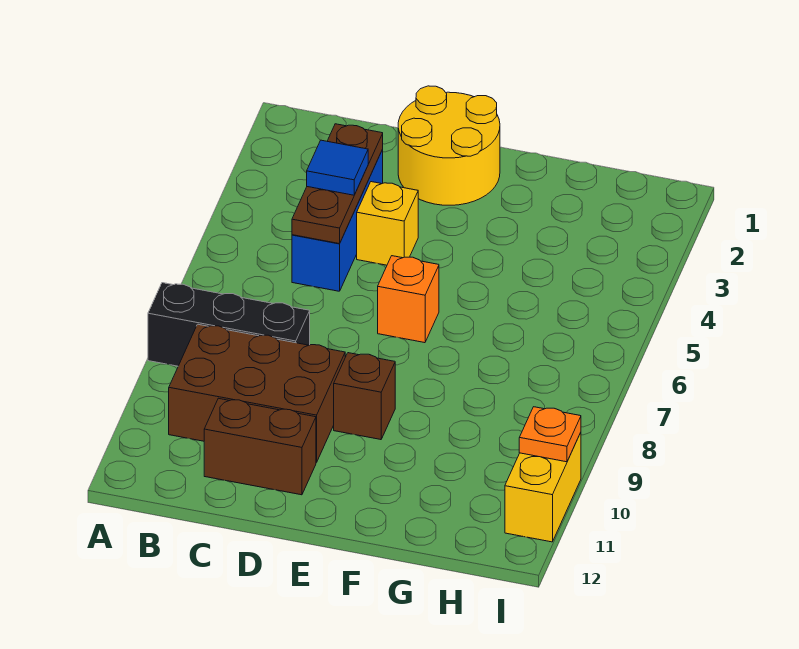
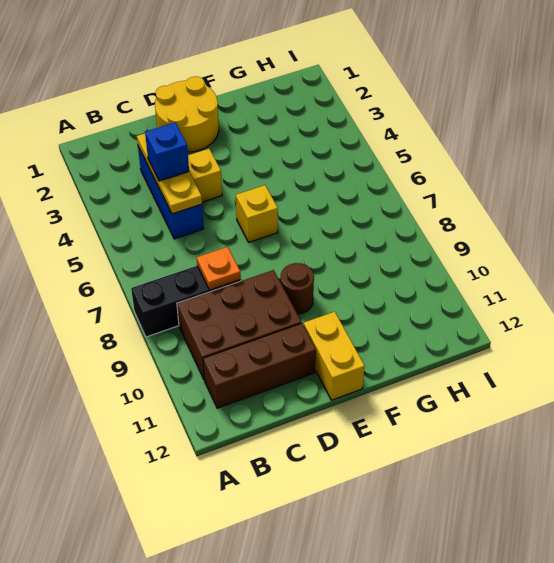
brown 1x3 plate [292,124,383,244] -> yellow 1x3 plate [137,133,202,214]
blue 1x1 tile [307,140,368,195] -> blue 1x1 brick [145,122,189,181]
brown 1x2 brick [204,398,316,495] -> brown 1x3 brick [203,323,316,408]
orange 1x1 brick [378,256,439,343] -> yellow 1x1 brick [236,185,278,242]
brown 1x1 brick [334,353,395,440] -> brown 1x1 round brick [281,263,314,314]
yellow 1x2 brick [505,433,581,542] -> yellow 1x2 brick moved to [304,312,365,400]
orange 1x1 plate [519,407,581,462] -> orange 1x1 plate moved to [197,247,241,290]

